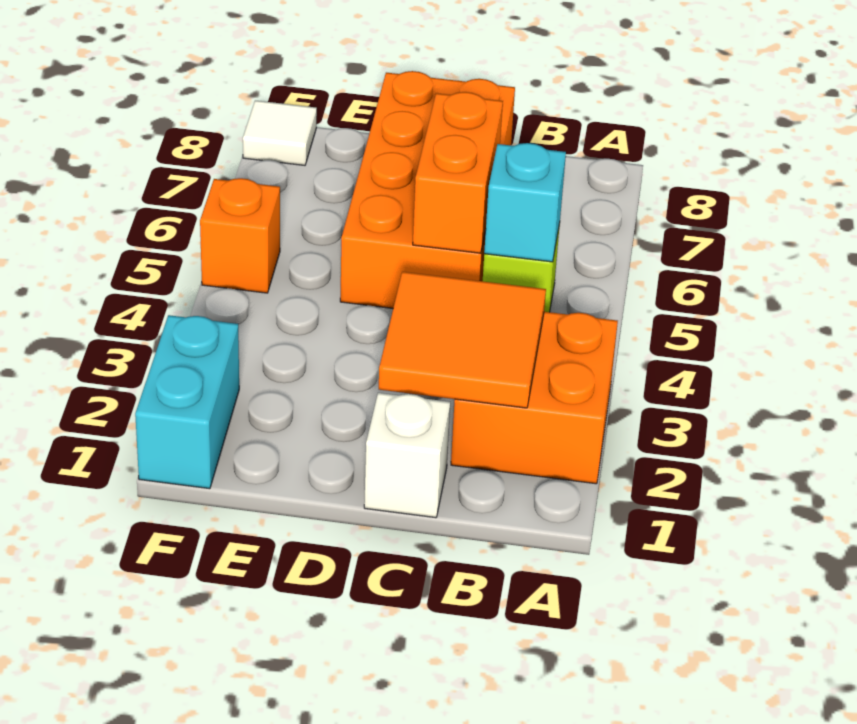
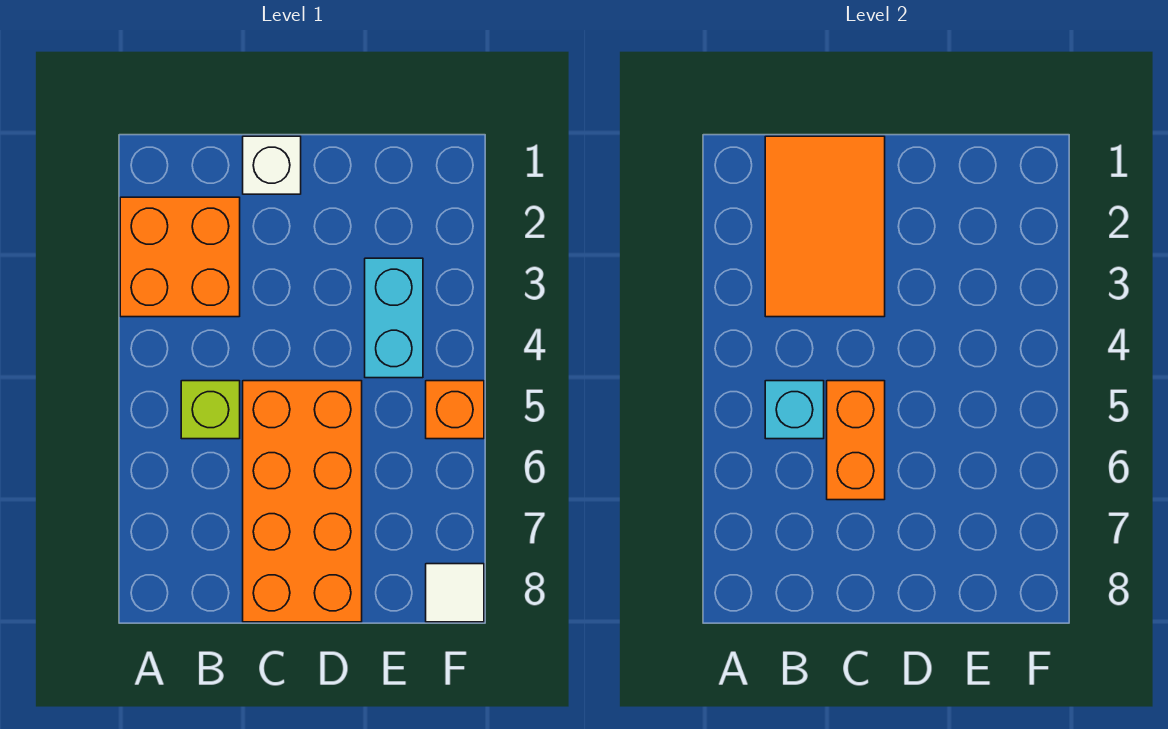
orange 2x2 tile [379,272,546,408] -> orange 2x3 tile [765,136,885,317]
cyan 1x2 brick [135,315,239,489] -> cyan 1x2 brick moved to [365,258,423,378]

